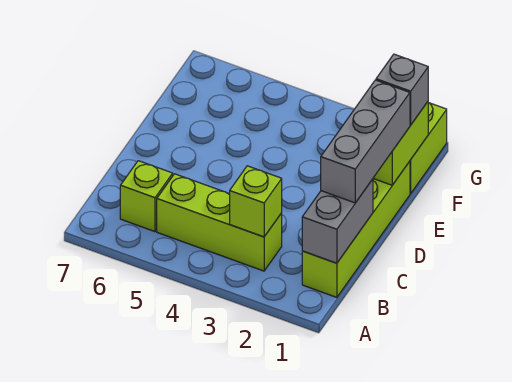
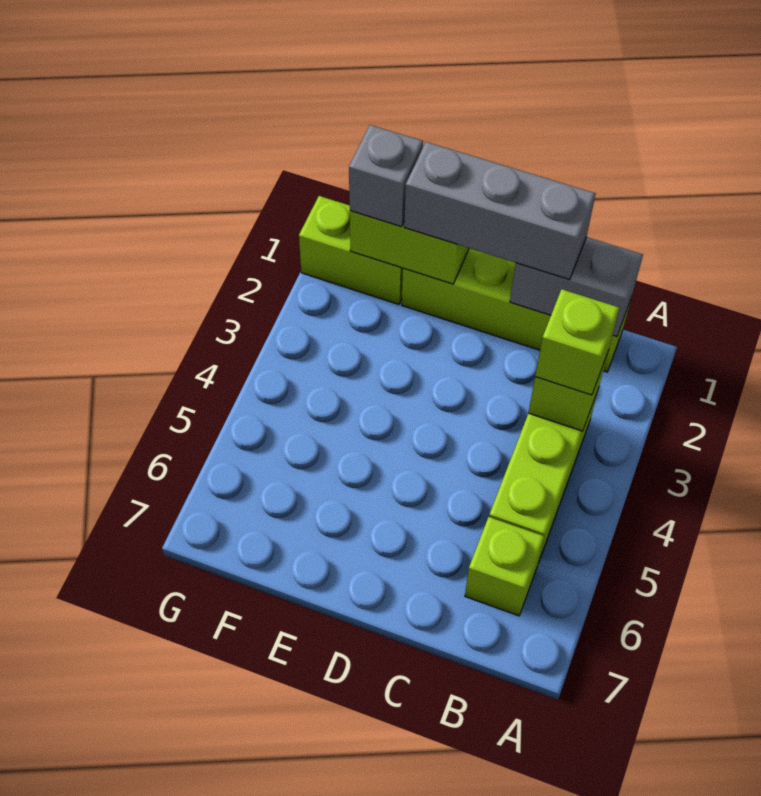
none -> lime 1x1 brick [535,289,619,395]

